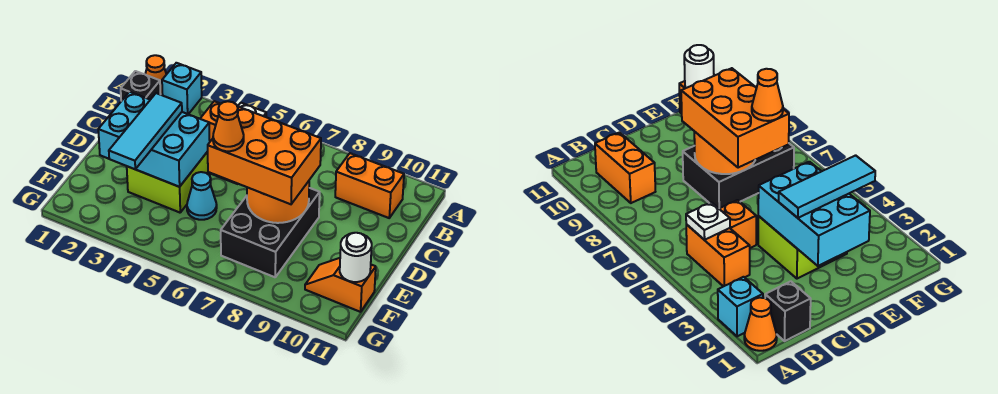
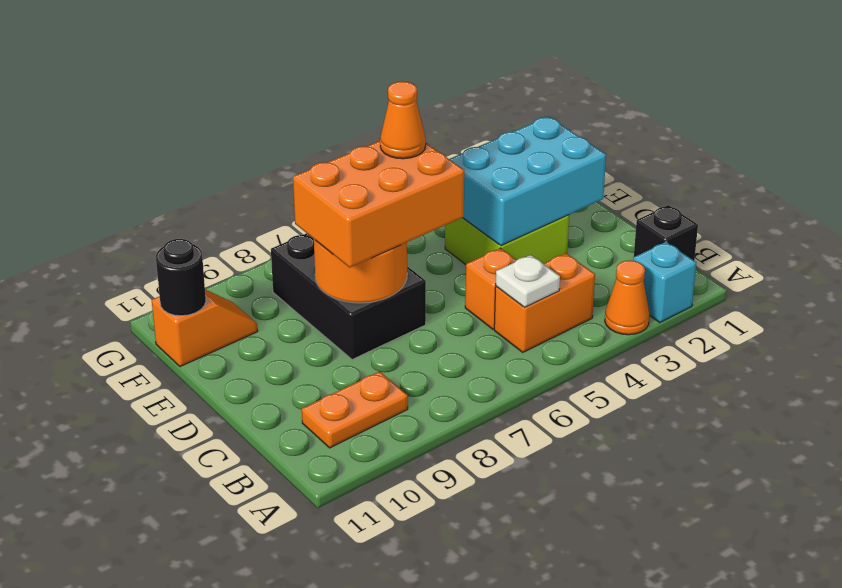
orange 1x1 cone [145,55,167,95] -> orange 1x1 cone moved to [605,260,649,335]
orange 1x2 brick [335,153,404,218] -> orange 1x2 plate [302,371,408,448]
cyan 1x3 tile [109,93,182,169] -> none
cyan 1x1 cone [187,172,217,220] -> none
white 1x1 round brick [340,233,372,282] -> black 1x1 round brick [156,239,206,316]

